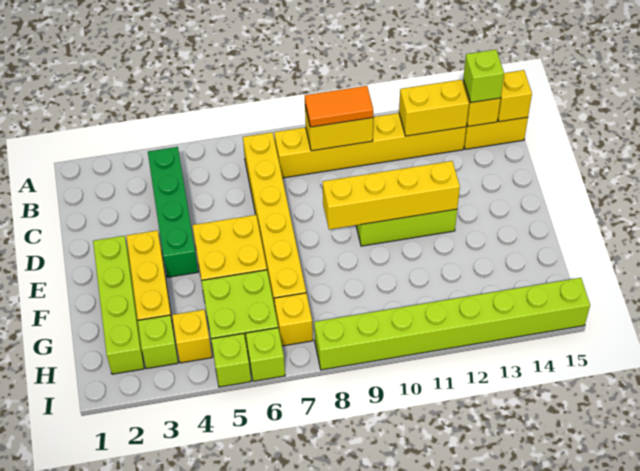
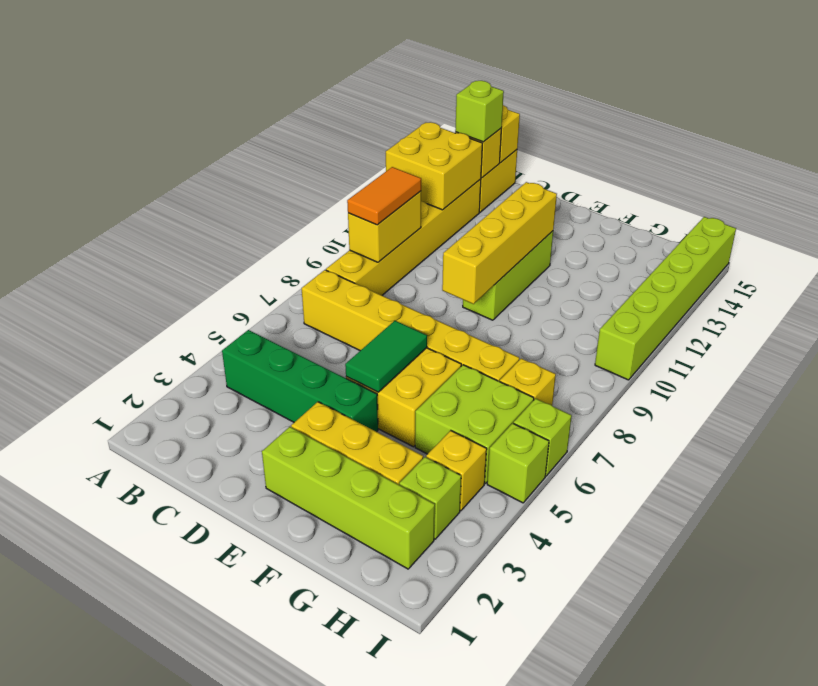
yellow 1x2 brick [399,80,469,136] -> yellow 2x2 brick [386,122,482,210]
none -> green 1x2 tile [345,321,427,392]
lime 1x8 brick [314,278,590,370] -> lime 1x6 brick [595,217,736,380]

